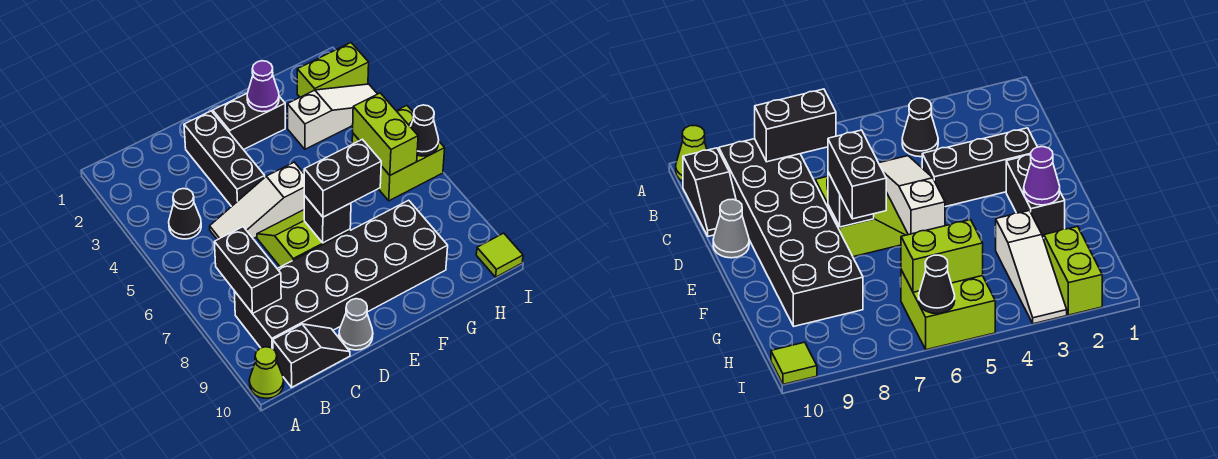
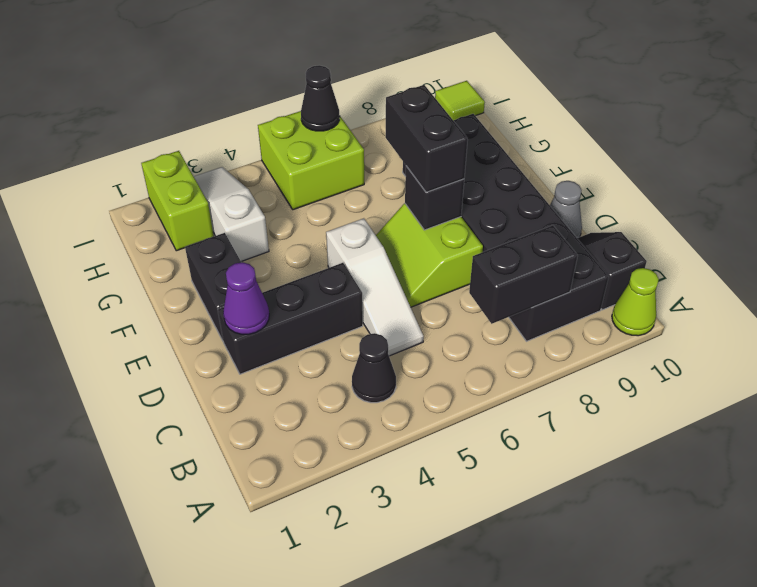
purple 1x1 cone [247,61,279,112] -> purple 1x1 cone moved to [223,262,269,334]
lime 1x2 brick [353,93,418,175] -> none

